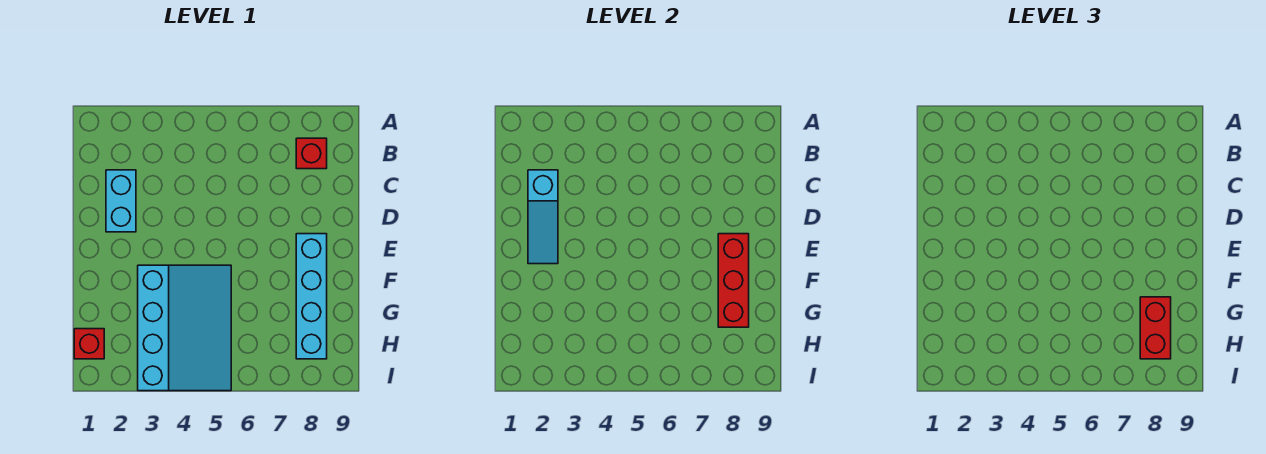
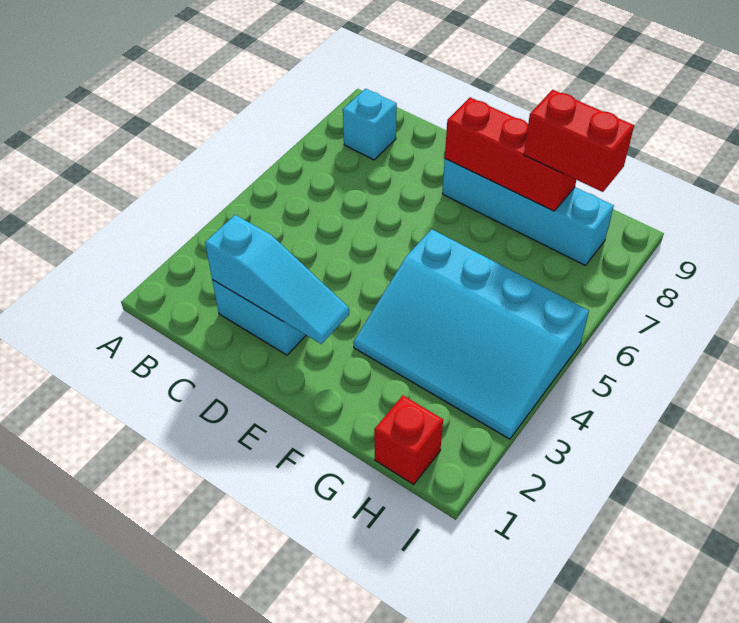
red 1x1 brick [296,138,327,169] -> cyan 1x1 brick [343,89,397,160]
cyan 3x4 slope [138,265,231,391] -> cyan 3x4 slope turned to [353,229,589,439]

